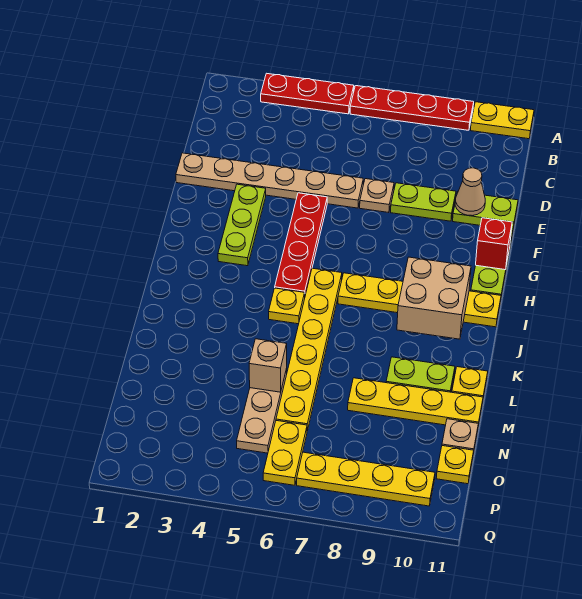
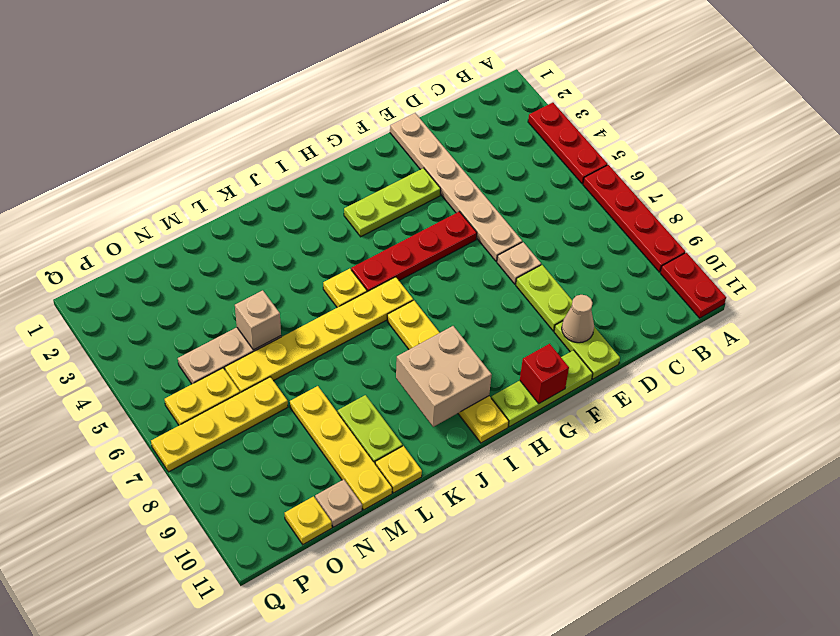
yellow 1x2 plate [471,102,534,139] -> red 1x2 plate [660,253,726,318]
yellow 1x4 plate [297,452,435,506] -> yellow 1x4 plate turned to [151,377,288,472]

